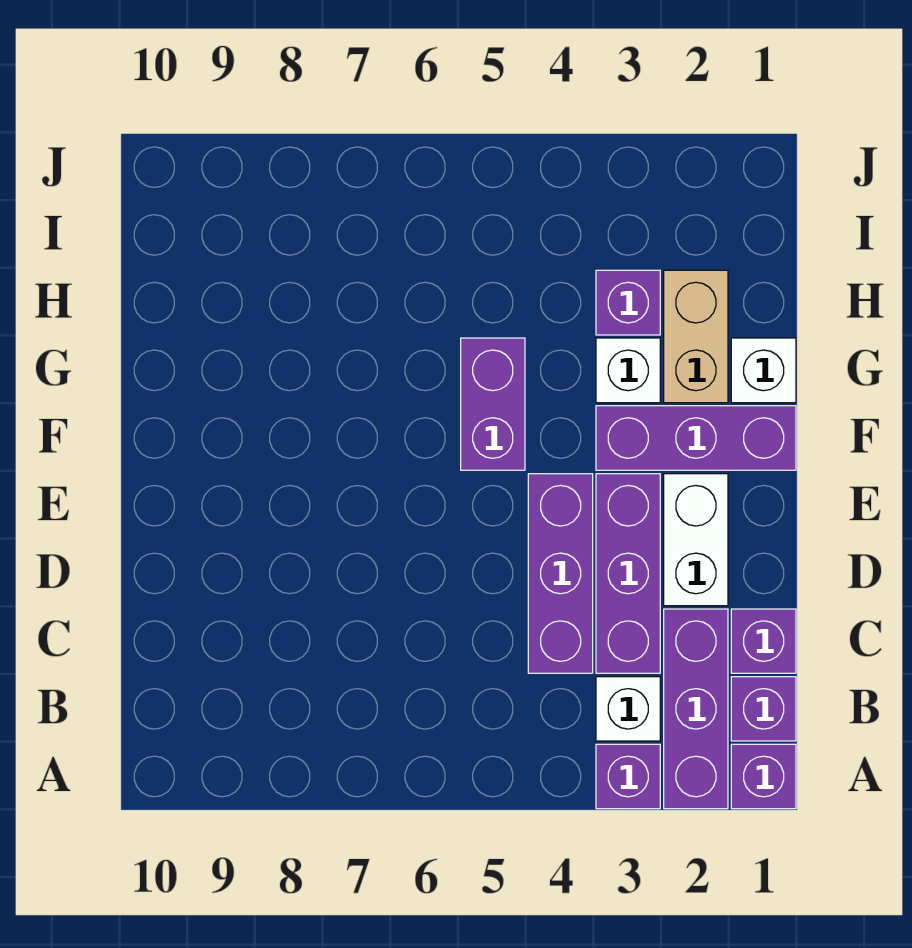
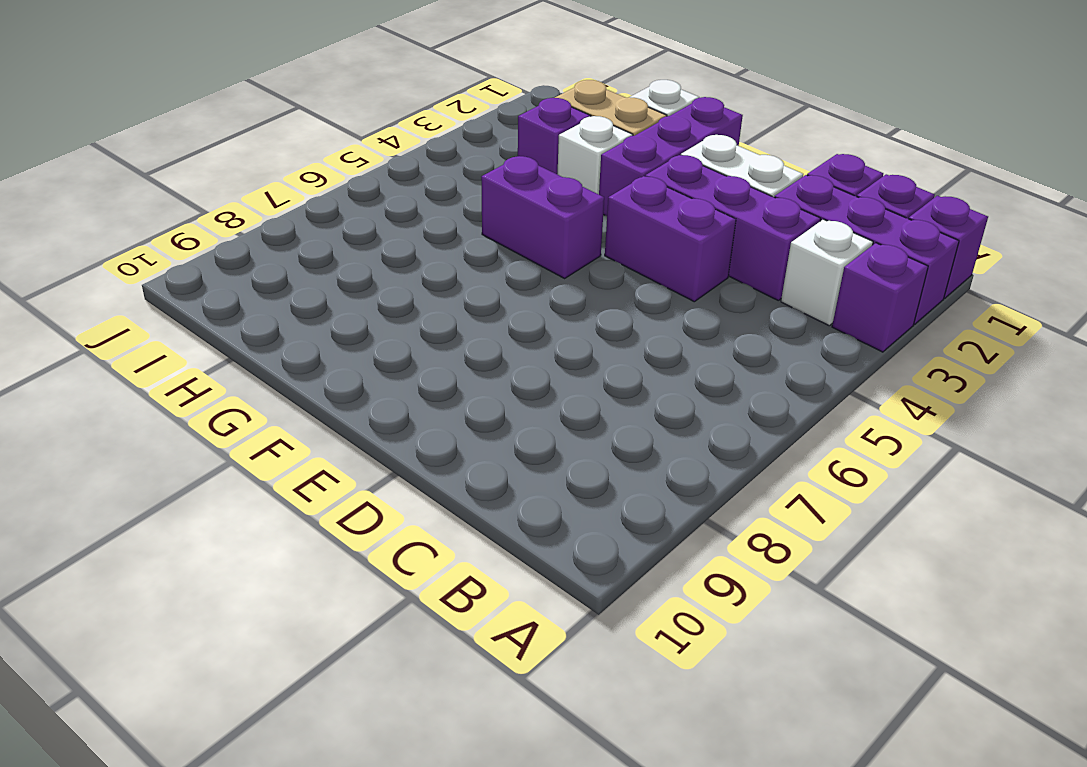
purple 1x3 brick [528,474,593,673] -> purple 1x2 brick [605,176,736,302]

